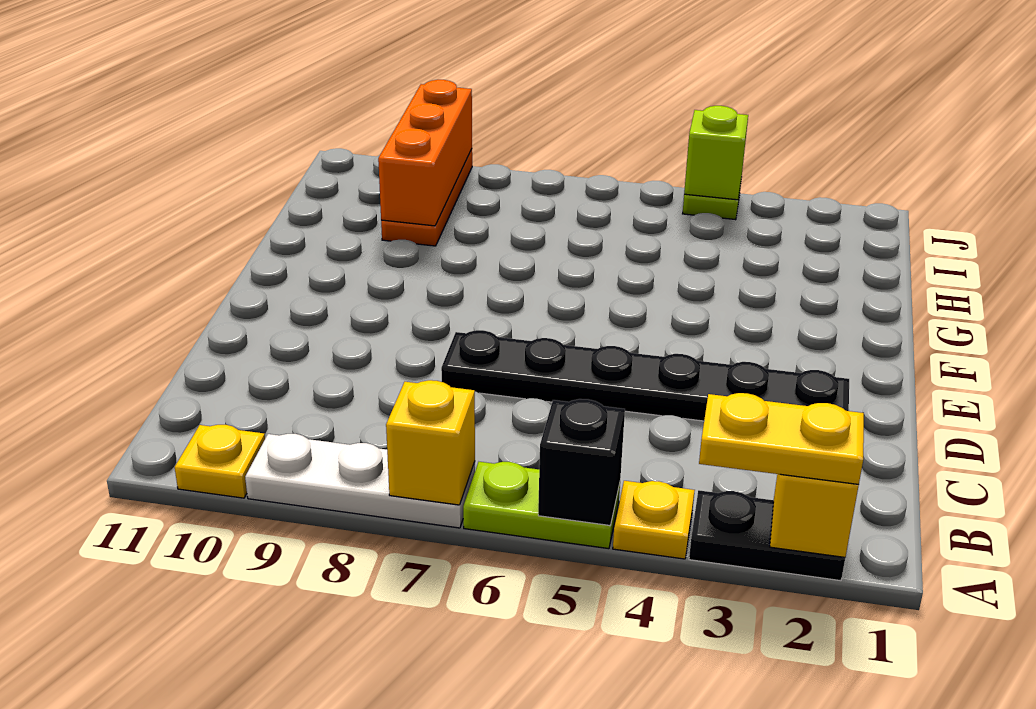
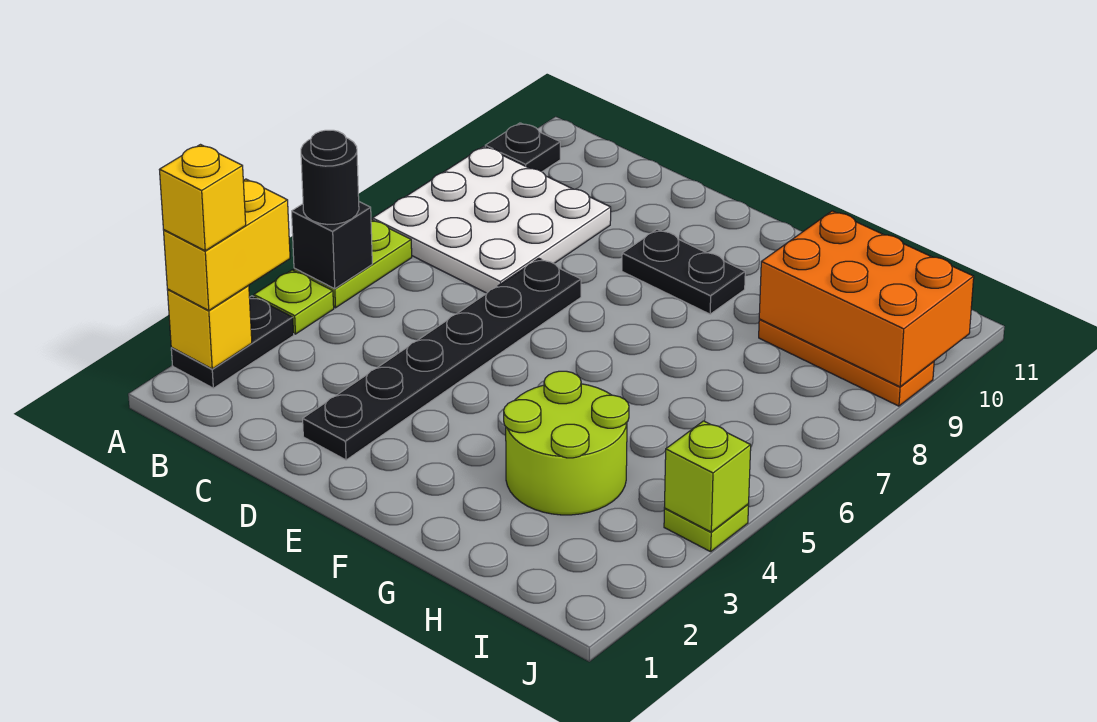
yellow 1x2 plate [699,393,864,484] -> yellow 1x2 brick [164,179,290,310]
yellow 1x1 plate [613,481,695,559] -> lime 1x1 plate [254,270,334,334]
none -> black 1x1 round brick [301,130,359,224]
white 1x3 plate [245,434,475,528] -> white 3x3 plate [372,146,611,293]
yellow 1x1 brick [386,380,475,505] -> yellow 1x1 brick moved to [159,145,246,251]
yellow 1x1 plate [175,425,265,498] -> black 1x1 plate [485,123,560,172]
none -> black 1x2 plate [622,229,745,314]
none -> lime 2x2 round brick [504,371,629,515]
orange 1x3 brick [378,80,472,226] -> orange 2x3 brick [759,211,974,387]

